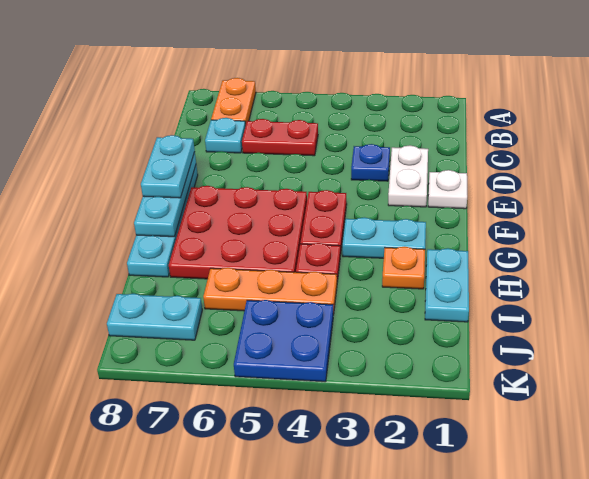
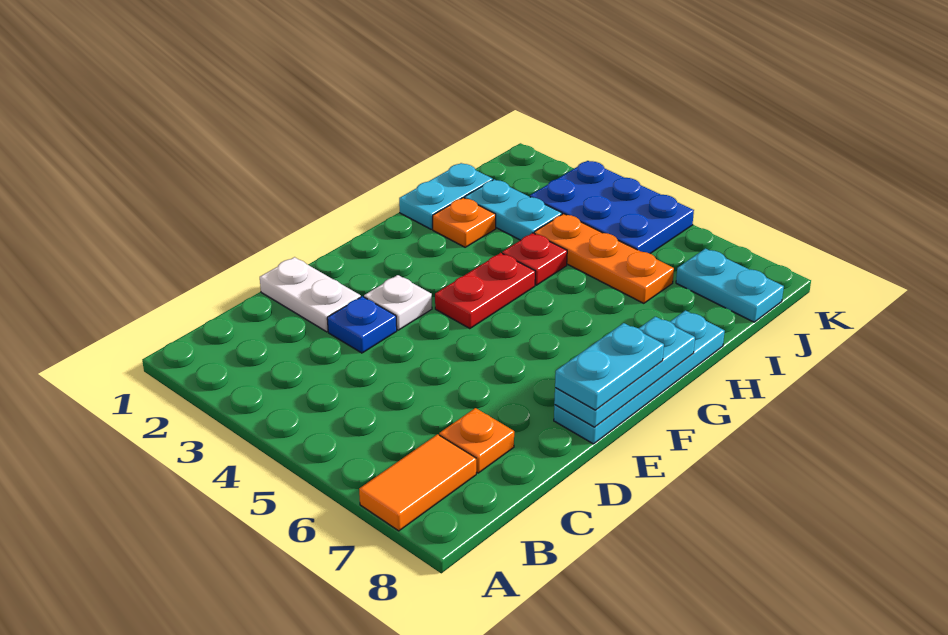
orange 1x2 plate [211,78,256,126] -> orange 1x2 tile [359,434,476,531]
red 1x2 plate [242,119,318,156] -> none
cyan 1x1 plate [205,118,245,153] -> orange 1x1 plate [439,408,514,473]
white 1x2 plate [388,145,428,207] -> white 1x2 plate turned to [260,257,361,332]
white 1x1 plate [428,170,467,209] -> white 1x1 plate moved to [364,275,432,330]
red 3x3 plate [169,186,307,279] -> none
cyan 1x2 plate [342,217,426,258] -> cyan 1x2 plate moved to [465,179,562,240]
blue 2x2 plate [234,300,333,382] -> blue 2x3 plate [530,161,694,254]

